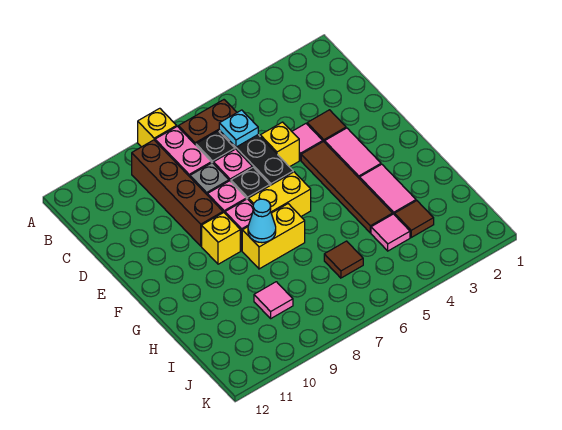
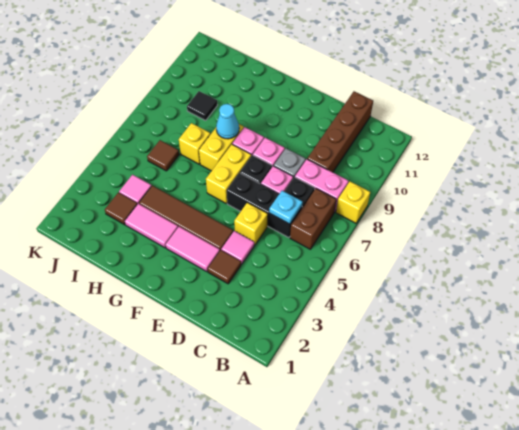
brown 1x4 brick [132,140,223,246] -> brown 1x4 brick turned to [307,91,373,172]
yellow 1x1 brick [202,213,240,264] -> yellow 1x1 brick moved to [179,123,211,164]
pink 1x1 tile [254,282,293,318] -> black 1x1 tile [187,91,217,121]

